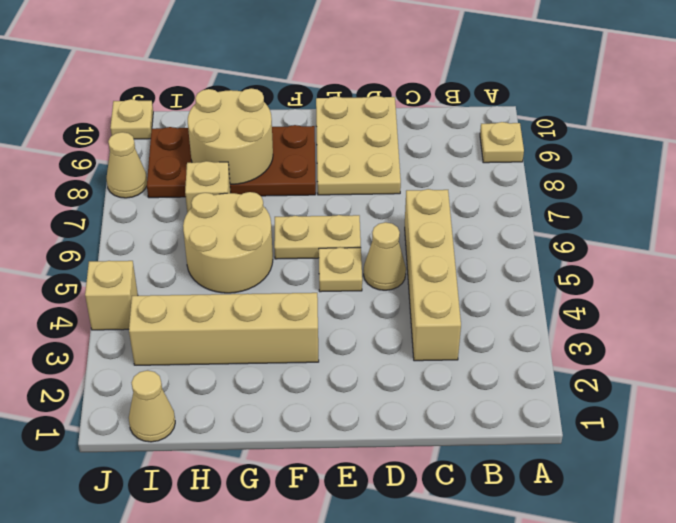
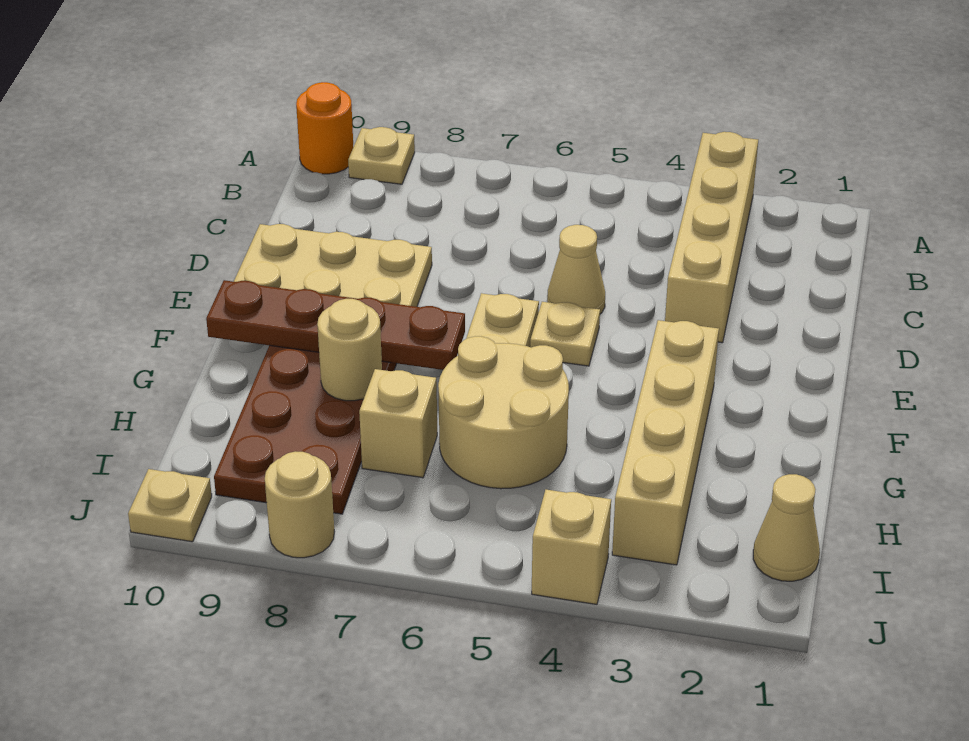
none -> orange 1x1 round brick [296,82,353,174]
tan 1x4 brick [405,189,461,361] -> tan 1x4 brick turned to [665,132,758,343]
none -> brown 1x4 plate [206,280,465,370]
tan 2x2 round brick [188,88,273,184] -> tan 1x1 round brick [317,299,382,401]
tan 1x1 cone [106,132,147,198] -> tan 1x1 round brick [265,451,334,558]

